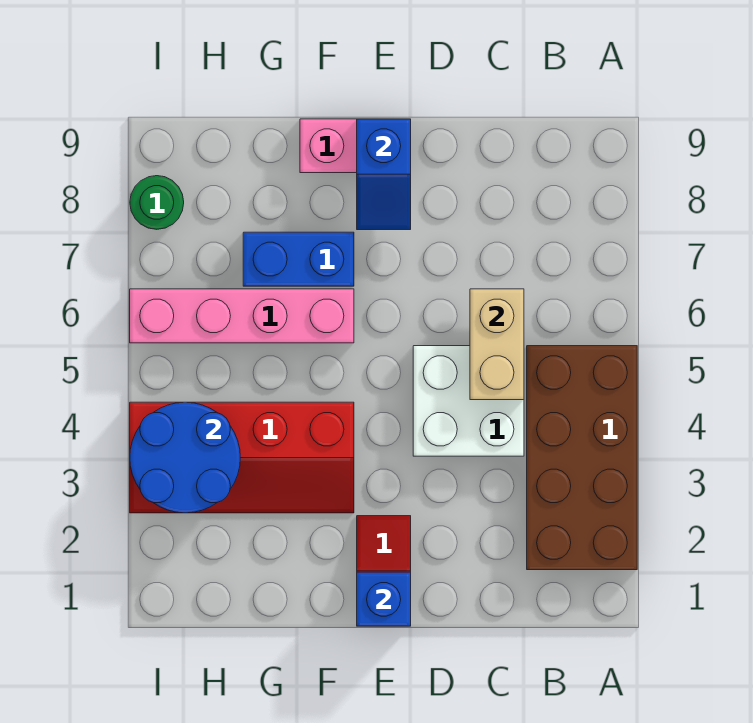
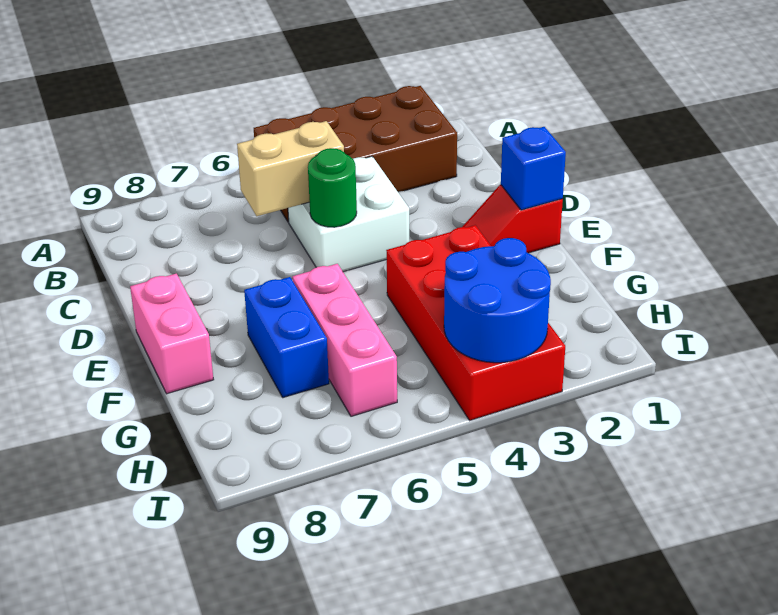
blue 1x2 slope [357,119,411,230] -> none
red 2x4 slope [130,402,354,513] -> red 2x4 brick [386,225,565,420]
pink 1x4 brick [130,289,354,343] -> pink 1x3 brick [292,264,397,416]
green 1x1 round brick [130,176,184,229] -> green 1x1 round brick moved to [308,148,357,227]

